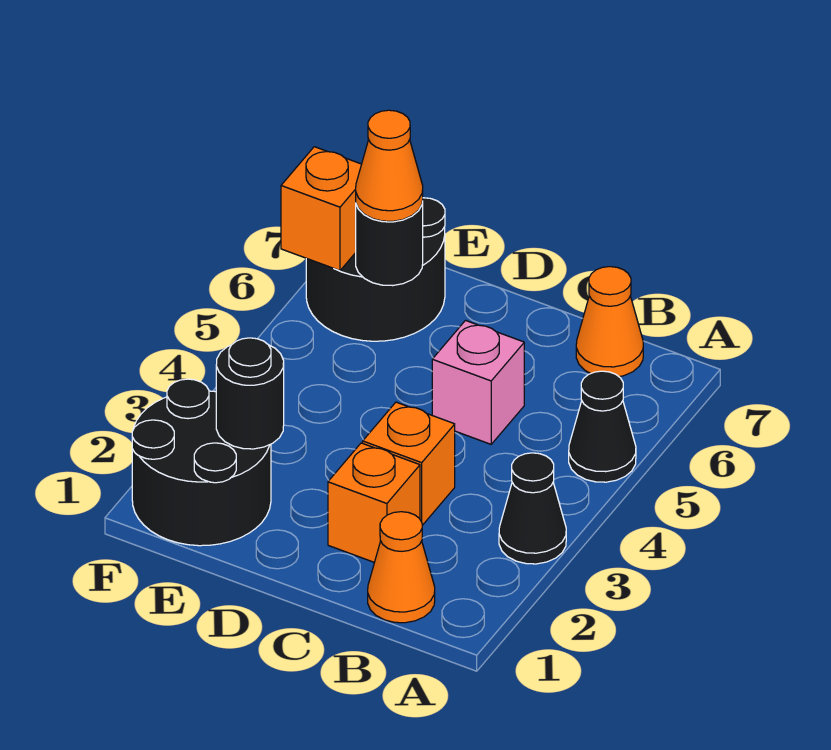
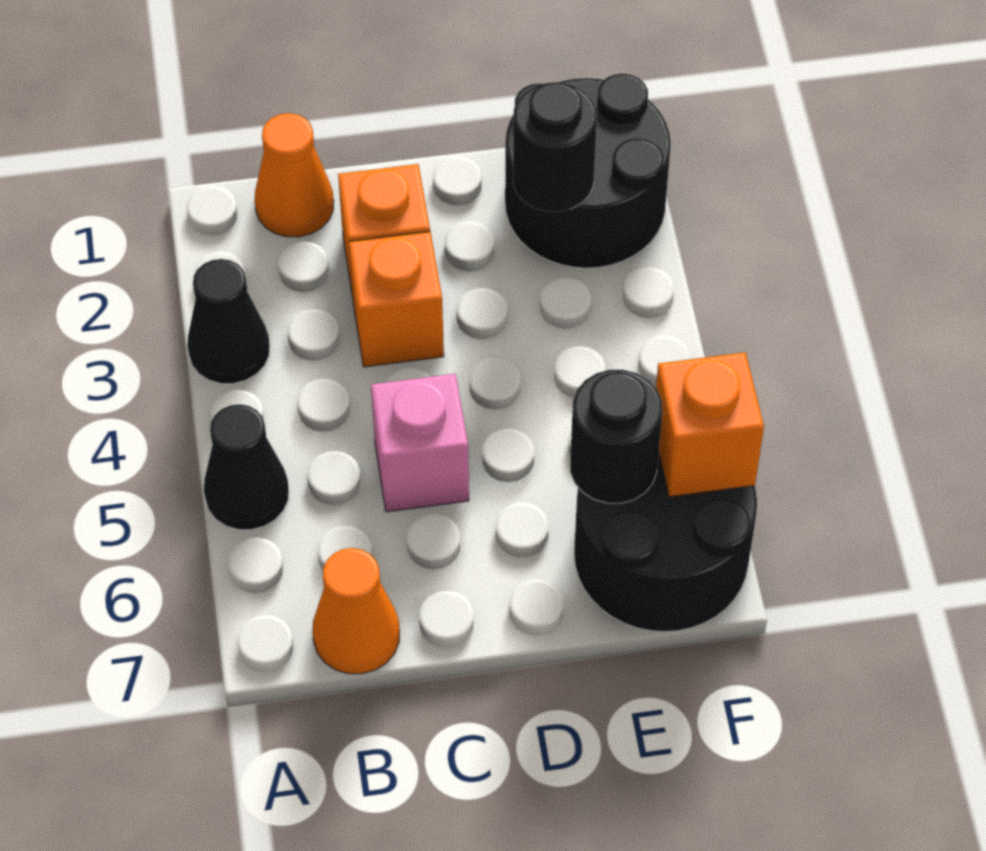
orange 1x1 cone [356,110,423,221] -> none

